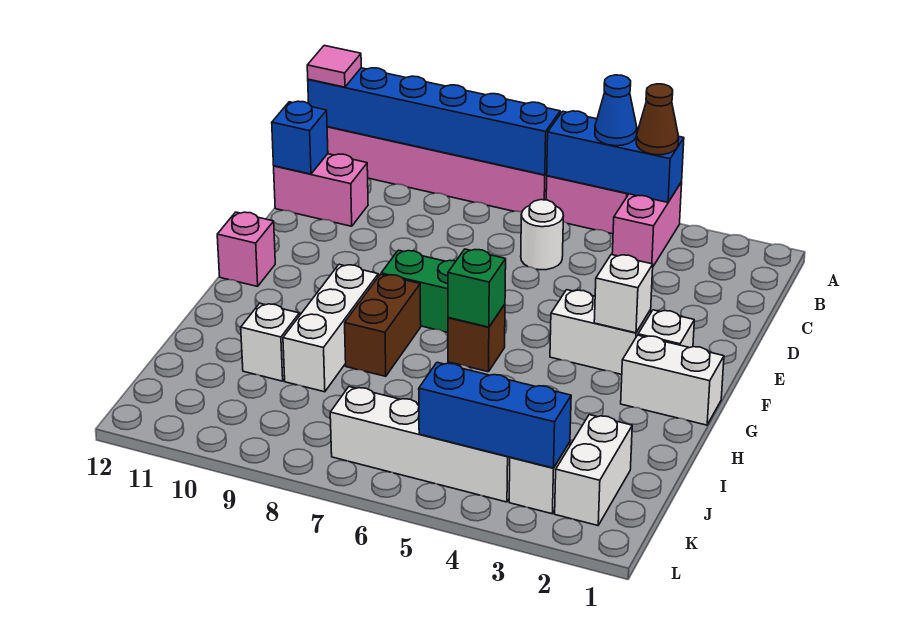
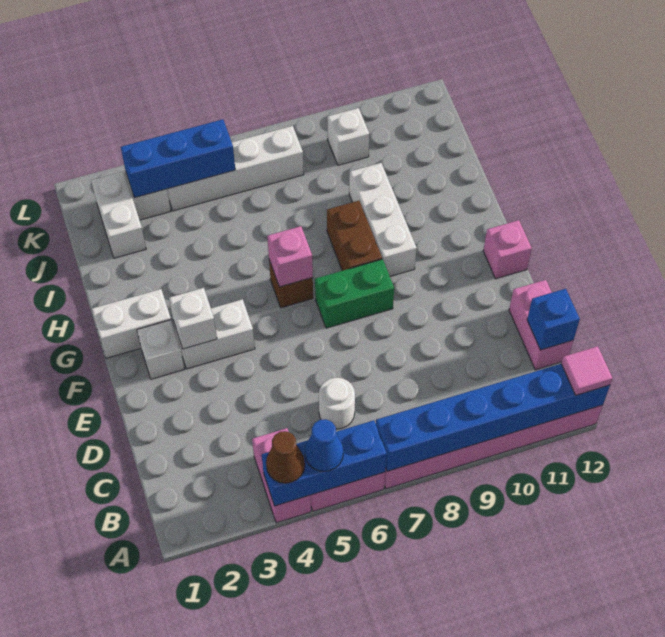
pink 1x2 brick [274,154,368,226] -> pink 1x2 brick turned to [509,280,573,370]
green 1x1 brick [448,249,506,327] -> pink 1x1 brick [267,226,313,287]
white 1x1 brick [241,303,299,381] -> white 1x1 brick moved to [327,108,369,165]

